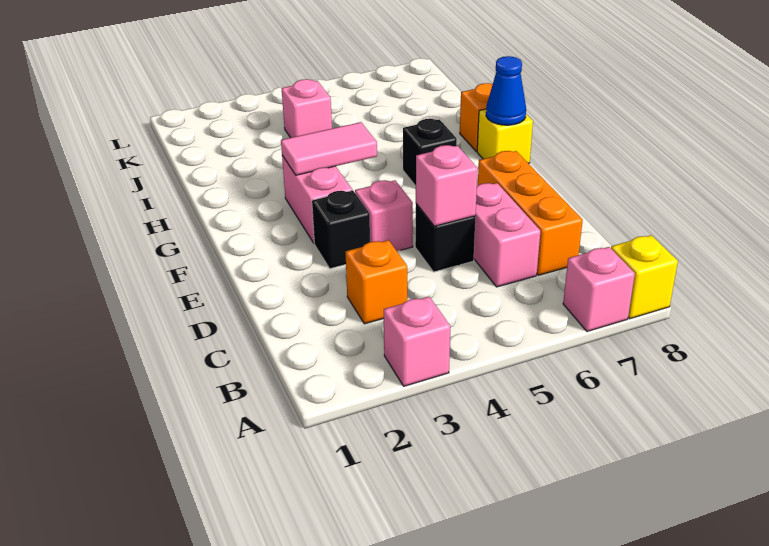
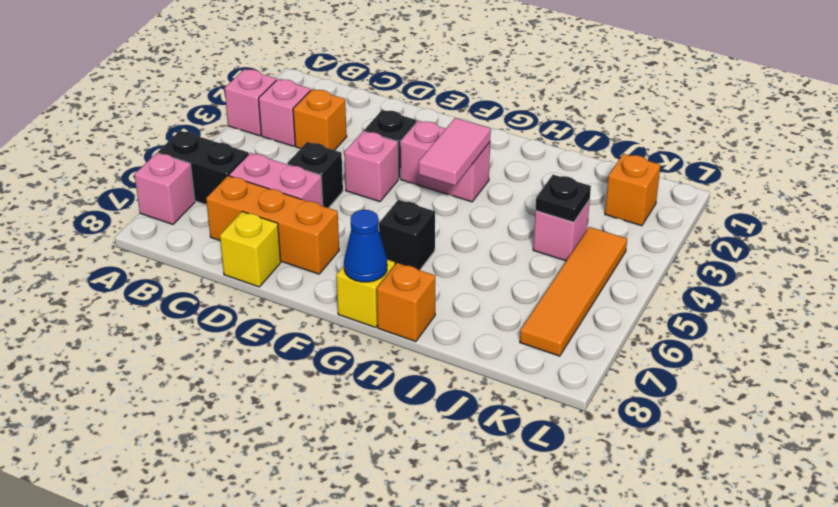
none -> black 1x2 brick [158,131,248,205]
yellow 1x1 brick [611,235,678,319] -> yellow 1x1 brick moved to [220,212,281,287]
pink 1x1 brick [416,145,478,226] -> pink 1x1 brick moved to [259,79,311,146]
none -> black 1x1 plate [535,175,591,222]
none -> orange 1x1 brick [605,154,661,226]
none -> orange 1x4 tile [520,227,627,356]

